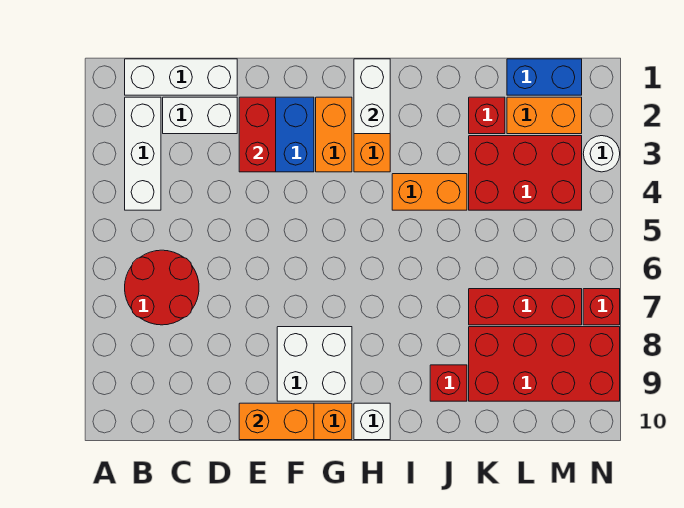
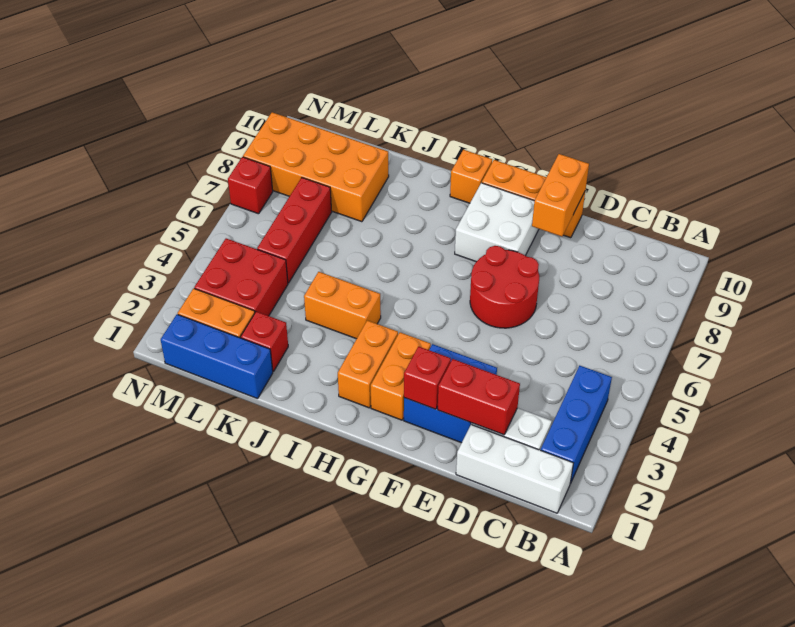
white 1x3 brick [125,97,161,210] -> blue 1x3 brick [541,366,612,484]
red 2x2 round brick [125,250,199,325] -> red 2x2 round brick moved to [470,246,539,328]
red 1x2 brick [239,97,276,172] -> red 1x2 brick turned to [438,359,520,435]
orange 1x2 brick [239,403,314,440] -> orange 1x2 brick turned to [532,154,589,236]
white 1x2 brick [354,59,390,134] -> none
white 1x1 brick [354,403,390,440] -> orange 1x1 brick [450,150,492,203]
red 1x1 brick [430,365,467,401] -> red 1x1 brick moved to [404,346,451,409]
red 2x3 brick [469,136,582,210] -> red 2x2 brick [194,238,288,316]
red 1x3 brick [469,289,582,325] -> red 1x3 brick turned to [257,178,332,283]
red 2x4 brick [469,327,620,401] -> orange 2x4 brick [243,112,389,222]
blue 1x2 brick [507,59,582,95] -> blue 1x3 brick [161,314,273,399]
white 1x1 round brick [583,136,620,172] -> none

